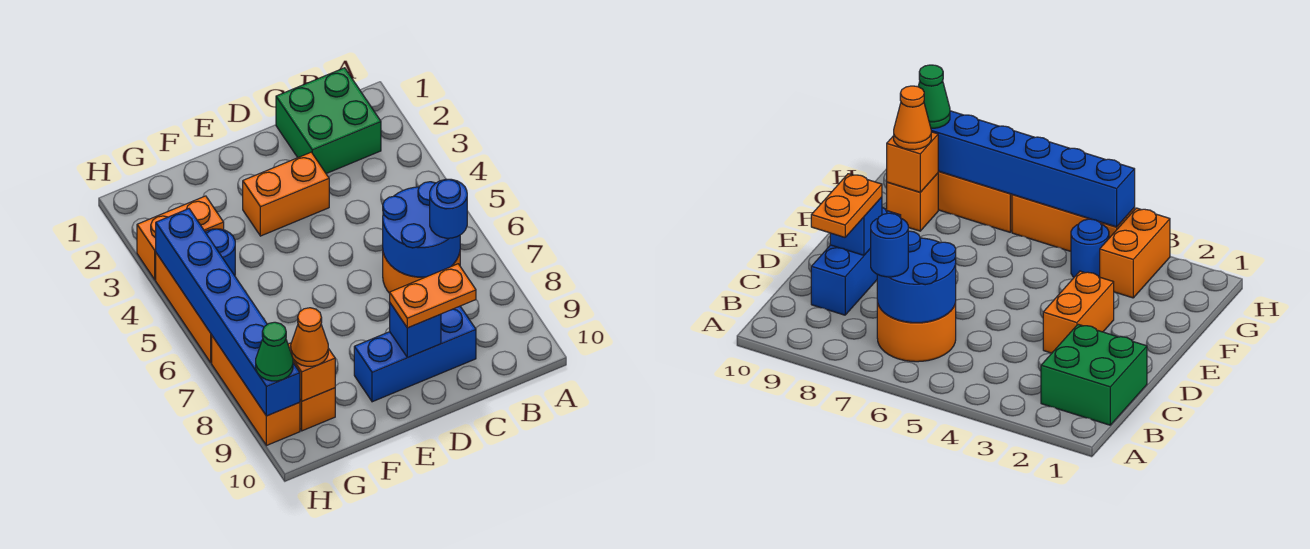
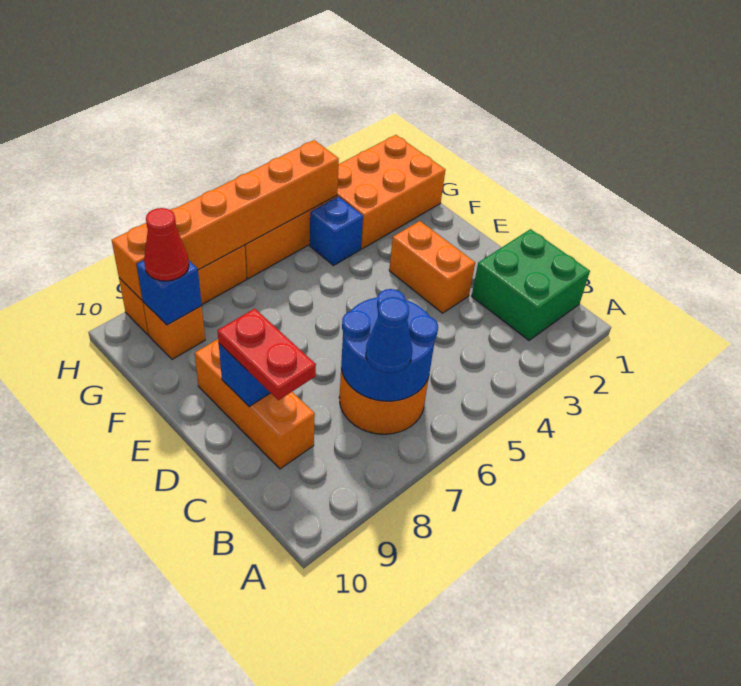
blue 1x1 round brick [430,179,467,238] -> blue 1x1 cone [366,297,412,373]
blue 1x3 brick [354,306,476,402] -> orange 1x3 brick [195,339,315,469]
orange 1x2 plate [390,264,476,328] -> red 1x2 plate [217,309,316,400]
orange 1x2 brick [137,196,224,280] -> orange 2x3 brick [337,135,445,249]
blue 1x1 round brick [205,229,235,276] -> blue 1x1 brick [310,197,363,266]
orange 1x1 brick [288,343,335,401] -> blue 1x1 brick [137,260,202,325]
orange 1x1 cone [291,308,328,366] -> red 1x1 cone [144,208,189,281]
blue 1x6 brick [156,209,300,416] -> orange 1x6 brick [112,140,339,300]
green 1x1 cone [256,322,293,381] -> none

